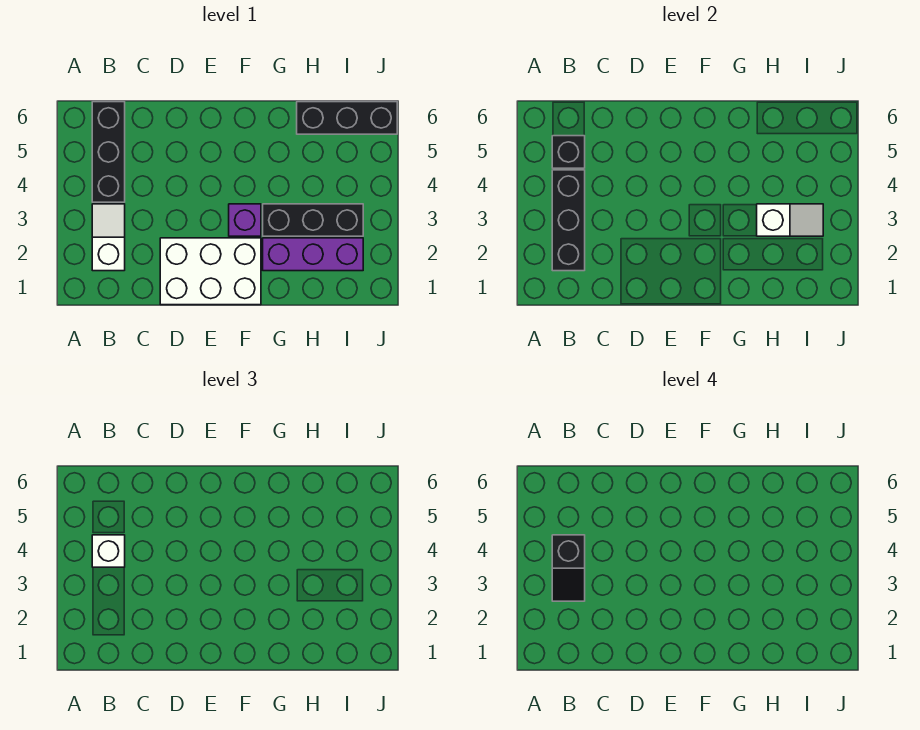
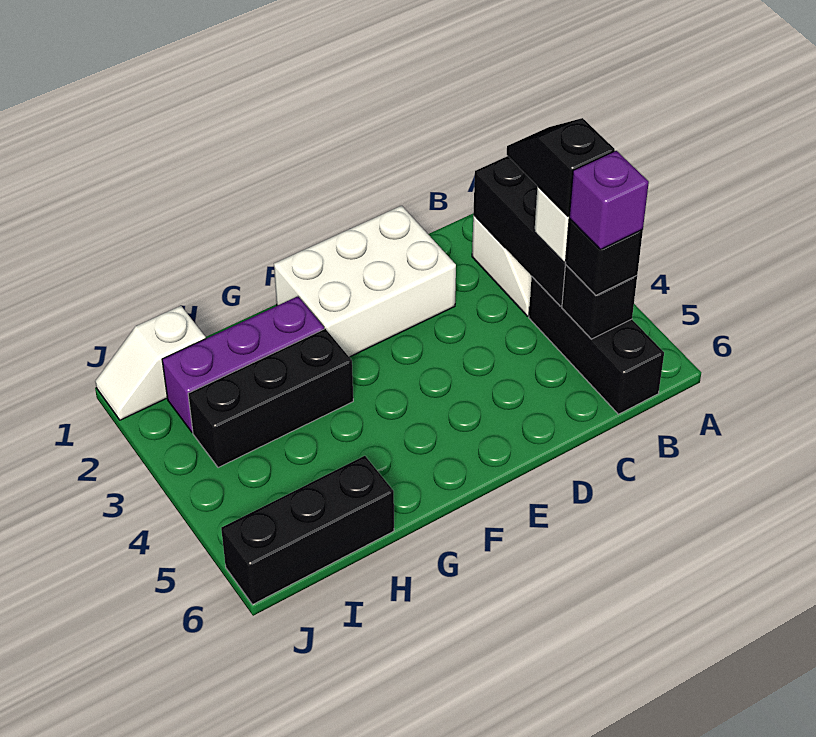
none -> black 1x1 brick [565,218,643,295]
purple 1x1 brick [229,204,261,236] -> purple 1x1 brick moved to [569,151,649,249]
white 1x2 slope [757,204,823,236] -> white 1x2 slope moved to [95,306,206,420]

